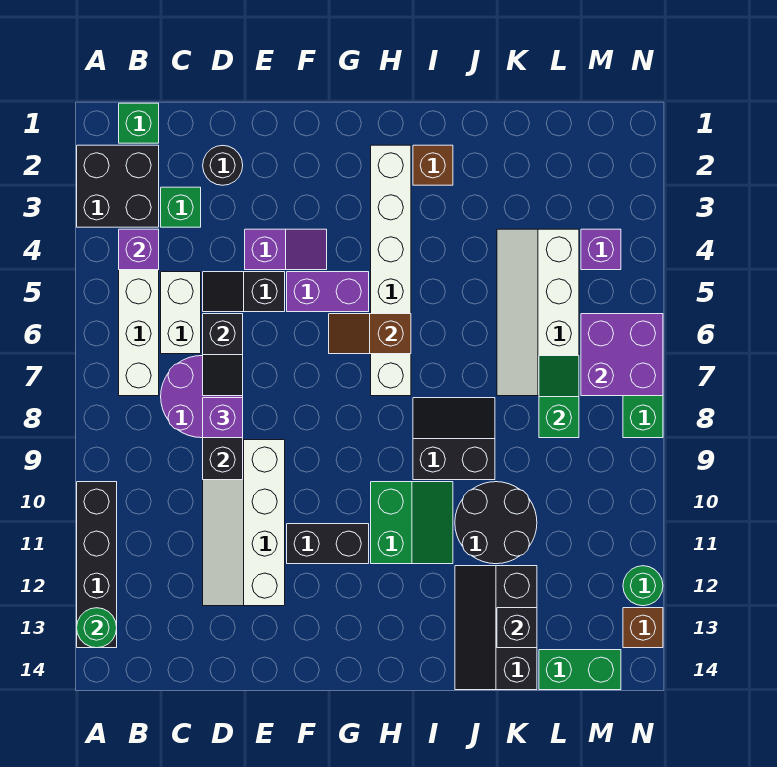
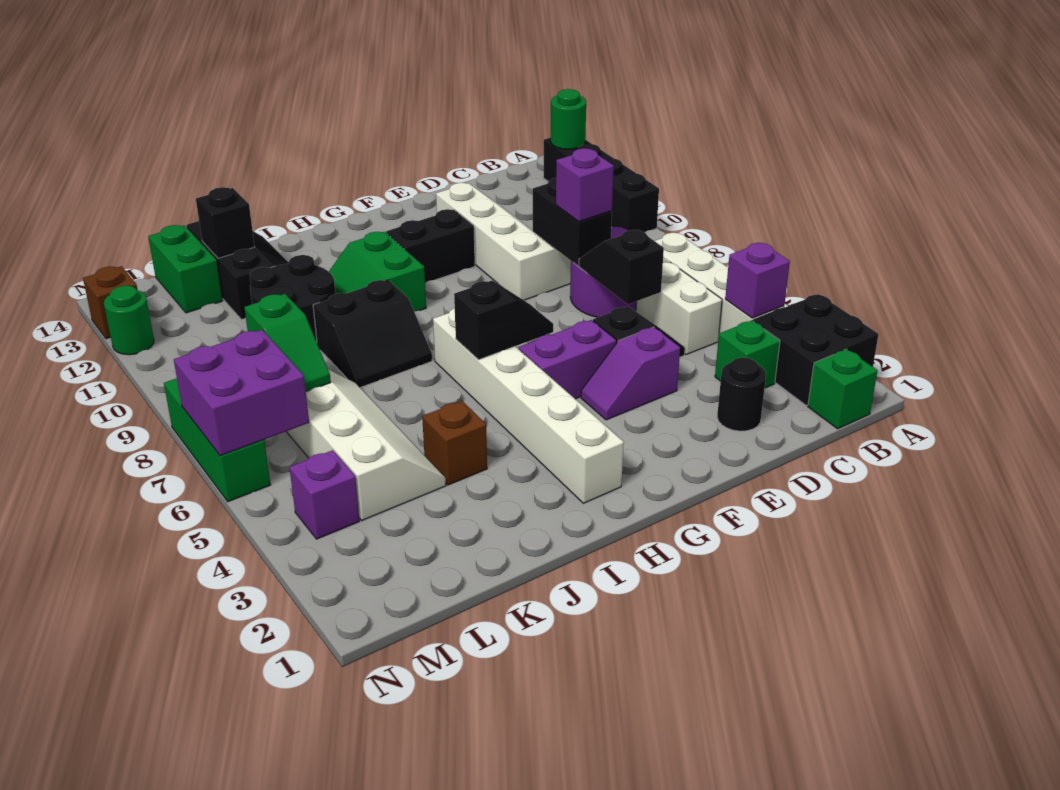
brown 1x2 slope [329,314,411,354] -> black 1x2 slope [454,280,553,360]
brown 1x1 brick [413,145,453,185] -> brown 1x1 brick moved to [422,401,487,485]
green 1x2 brick [539,650,621,690] -> green 1x2 brick turned to [148,225,222,313]

